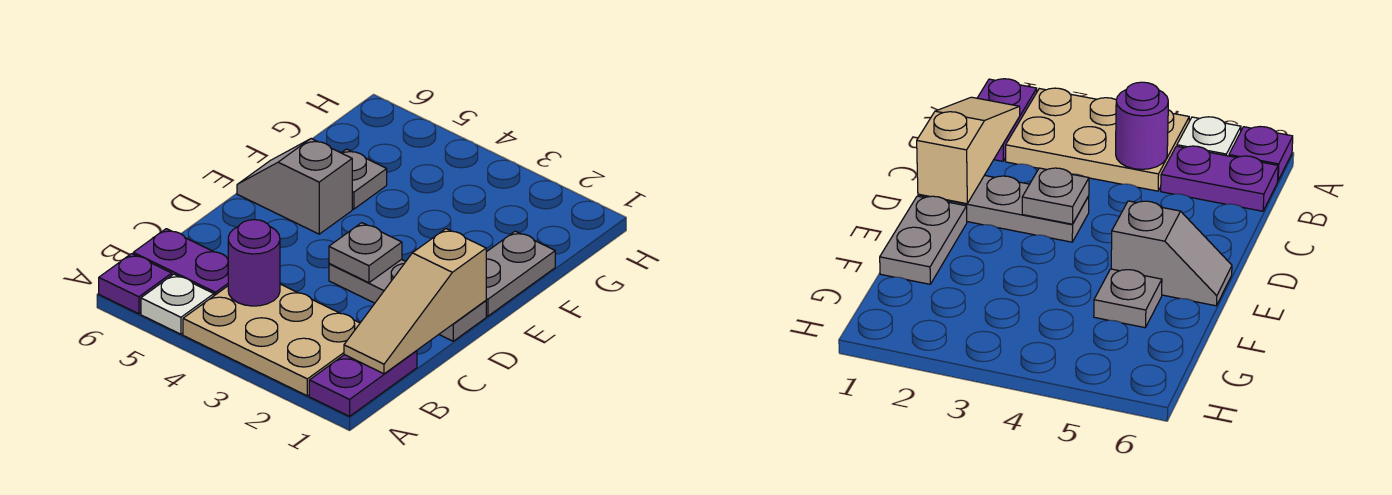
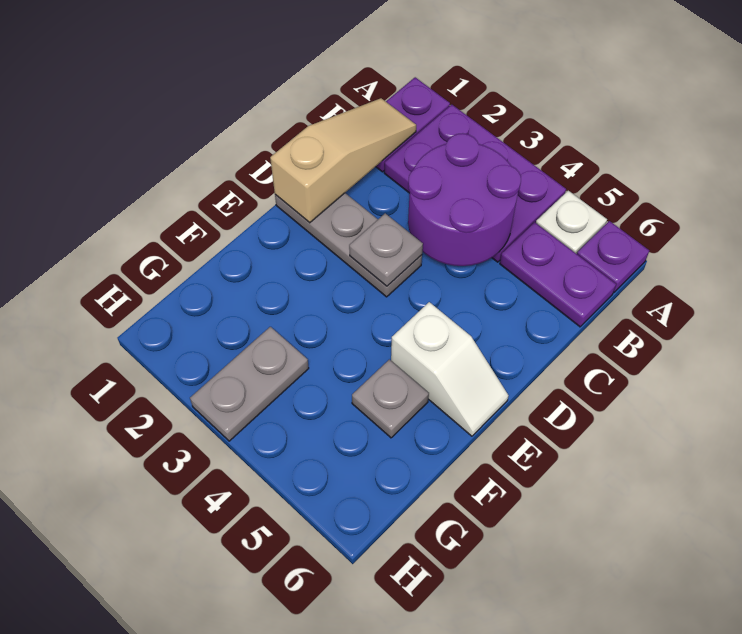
tan 2x3 plate [183,284,360,396] -> purple 2x3 plate [384,105,566,262]
purple 1x1 round brick [228,220,280,306] -> purple 2x2 round brick [408,133,521,266]
grey 1x2 plate [486,231,555,316] -> grey 1x2 plate moved to [190,327,309,441]
grey 1x2 slope [237,139,352,234] -> white 1x2 slope [391,302,509,436]

